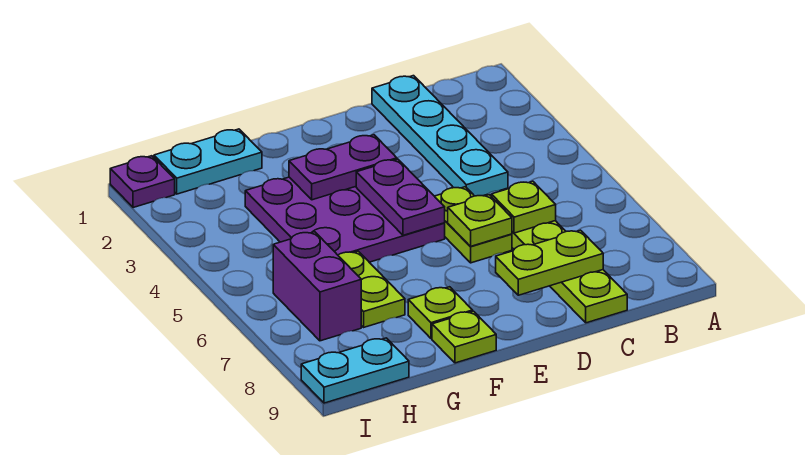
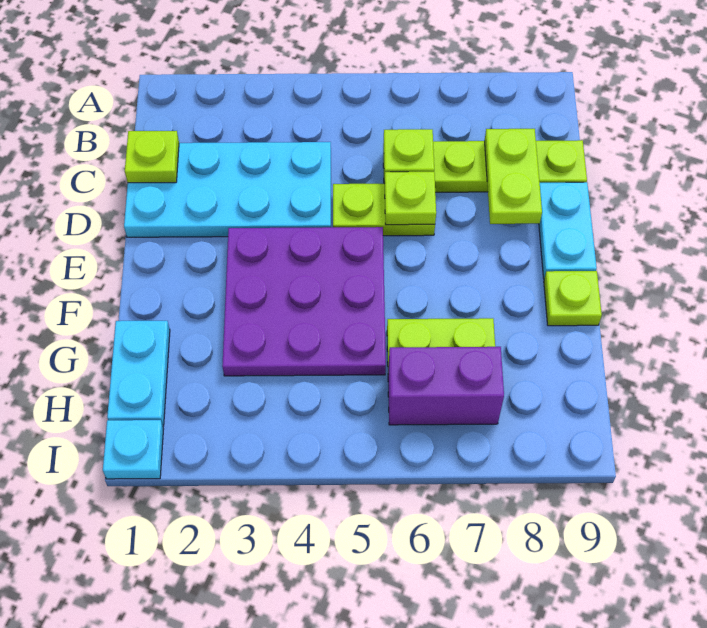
cyan 1x4 plate [372,76,508,196] -> cyan 2x4 plate [124,142,331,237]
purple 1x2 plate [289,135,397,200] -> none
purple 1x2 plate [356,159,445,235] -> none
lime 1x1 plate [408,287,473,339] -> lime 1x1 plate moved to [125,131,179,183]
cyan 1x2 plate [301,338,409,403] -> cyan 1x2 plate moved to [539,182,597,278]
purple 1x1 plate [110,156,175,208] -> cyan 1x1 plate [103,420,163,479]

